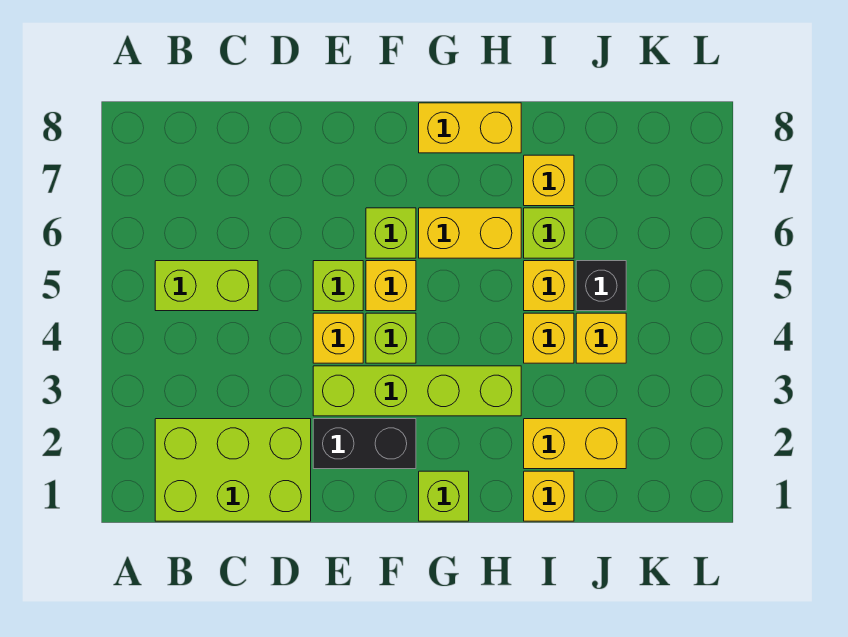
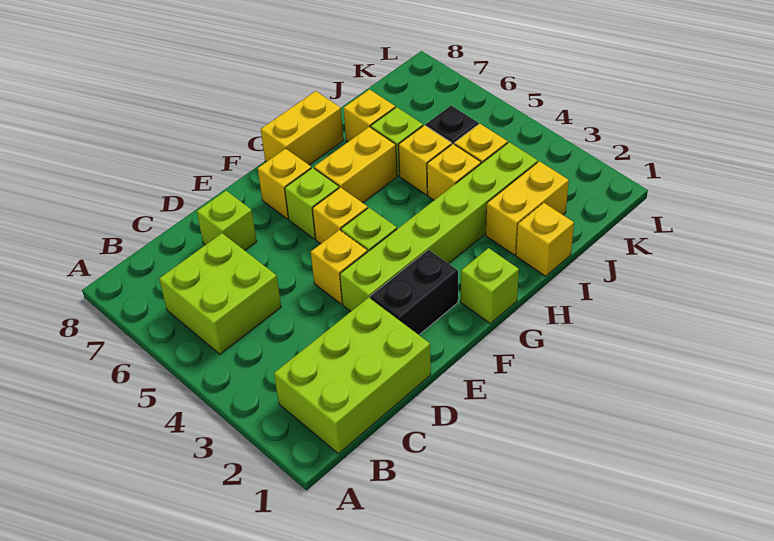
lime 1x2 brick [155,261,258,311] -> lime 2x2 brick [159,233,281,354]
lime 1x4 brick [313,366,521,416] -> lime 1x6 brick [340,142,538,311]
lime 1x1 brick [313,261,363,311] -> lime 1x1 brick moved to [197,191,257,250]
none -> yellow 1x1 brick [258,149,311,219]

